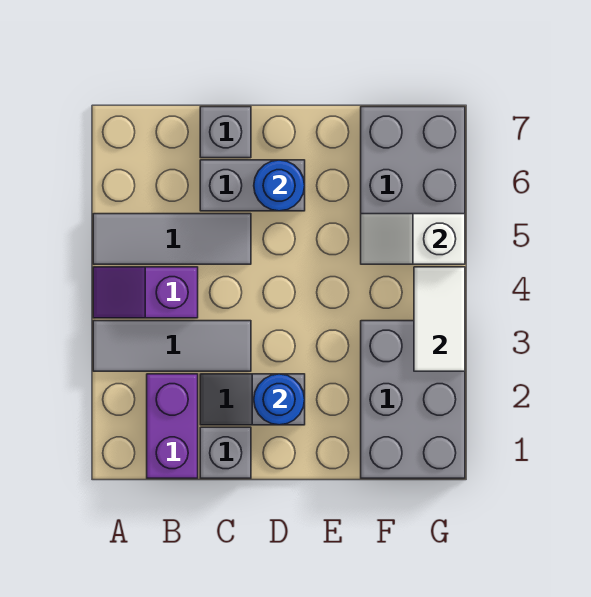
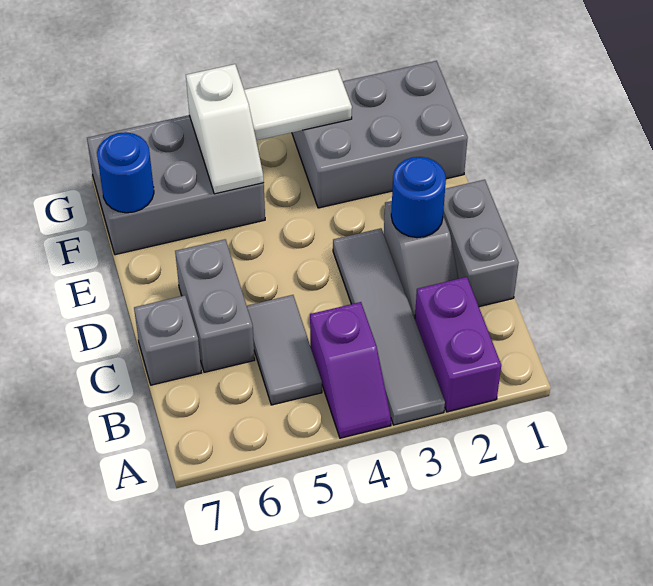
grey 1x3 tile [93,321,251,371] -> grey 1x4 tile [333,228,445,425]
grey 1x3 tile [93,214,251,264] -> grey 1x2 tile [247,295,322,405]
purple 1x2 brick [147,374,198,478] -> purple 1x2 brick turned to [415,277,501,412]
grey 1x1 brick [200,427,251,478] -> grey 1x2 brick [443,180,519,307]
blue 1x1 round brick [254,160,305,211] -> blue 1x1 round brick moved to [97,132,154,213]

